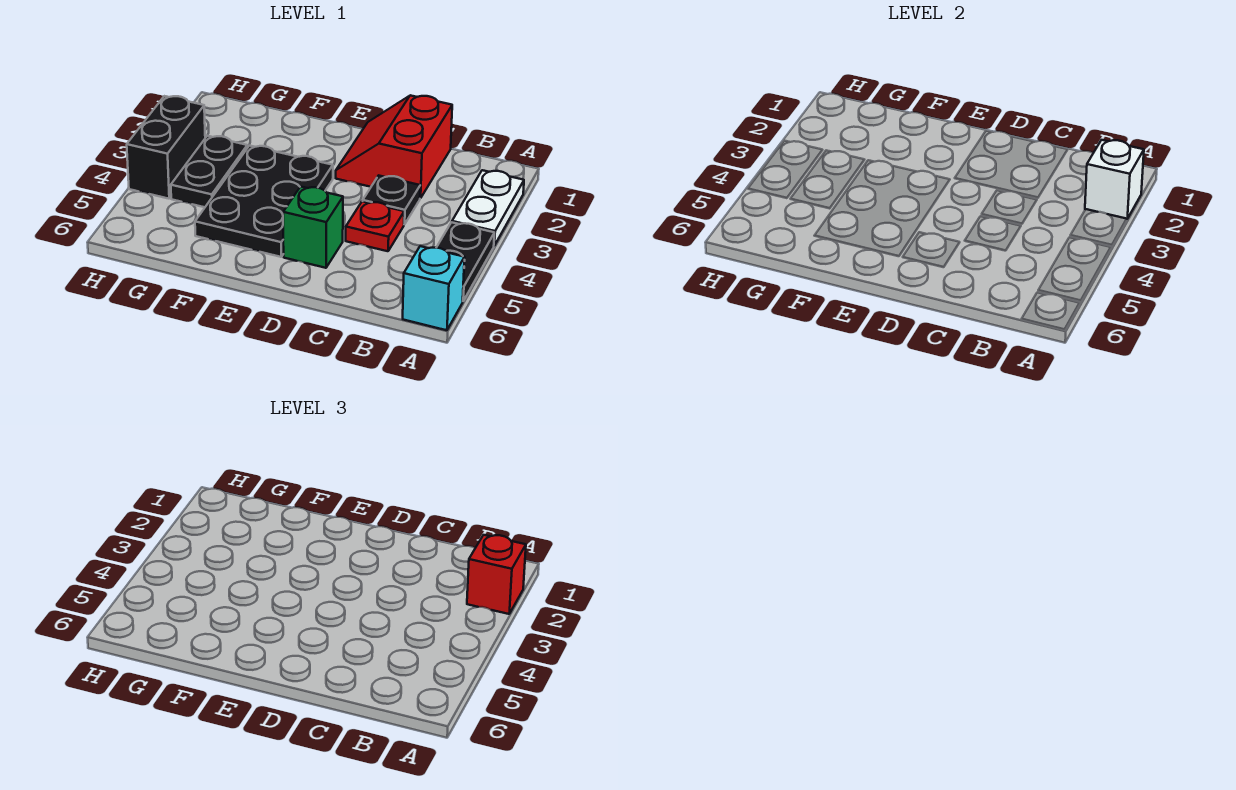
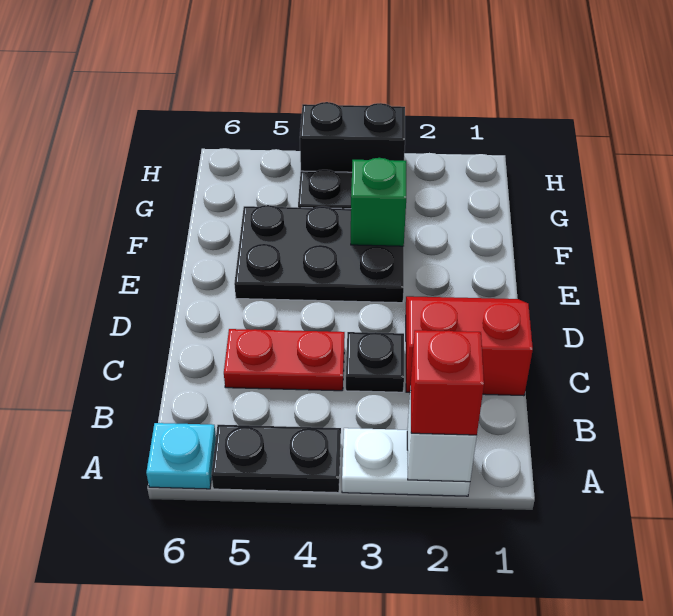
cyan 1x1 brick [403,246,465,330] -> cyan 1x1 plate [146,423,216,489]
red 1x1 plate [346,201,404,251] -> red 1x2 plate [224,329,345,391]
green 1x1 brick [283,187,343,268] -> green 1x1 brick moved to [351,158,406,246]

